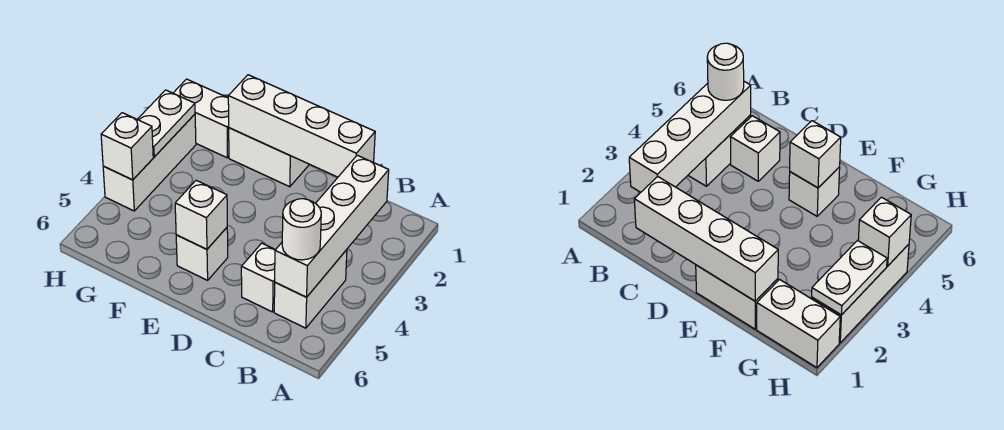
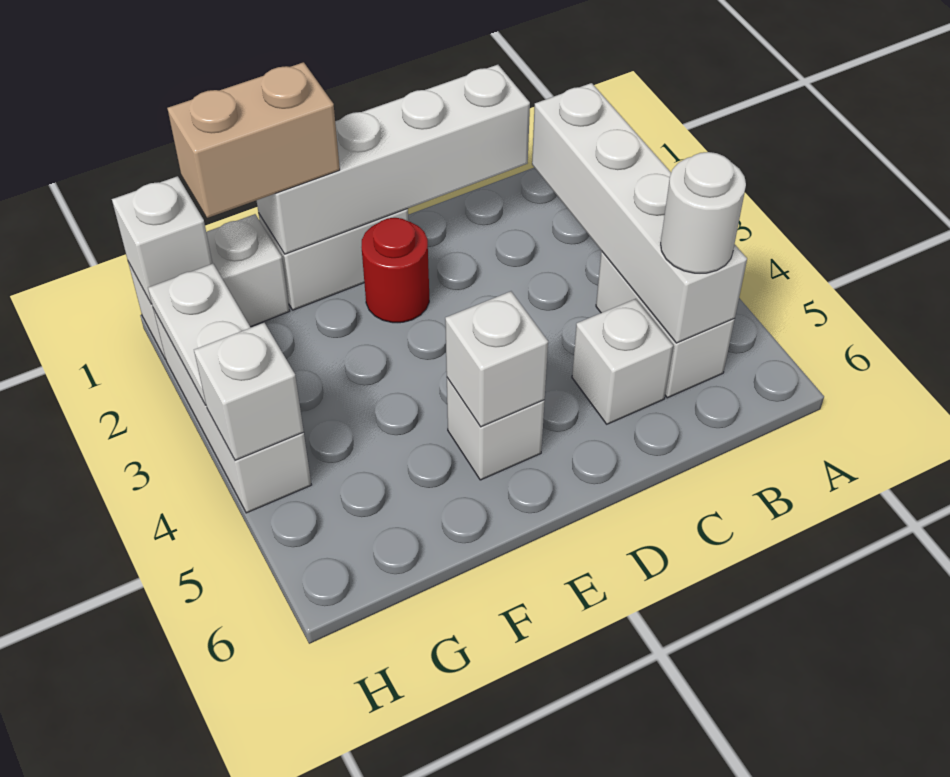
none -> red 1x1 round brick [361,218,429,323]
none -> tan 1x2 brick [167,62,340,218]
none -> white 1x1 brick [112,176,212,304]

